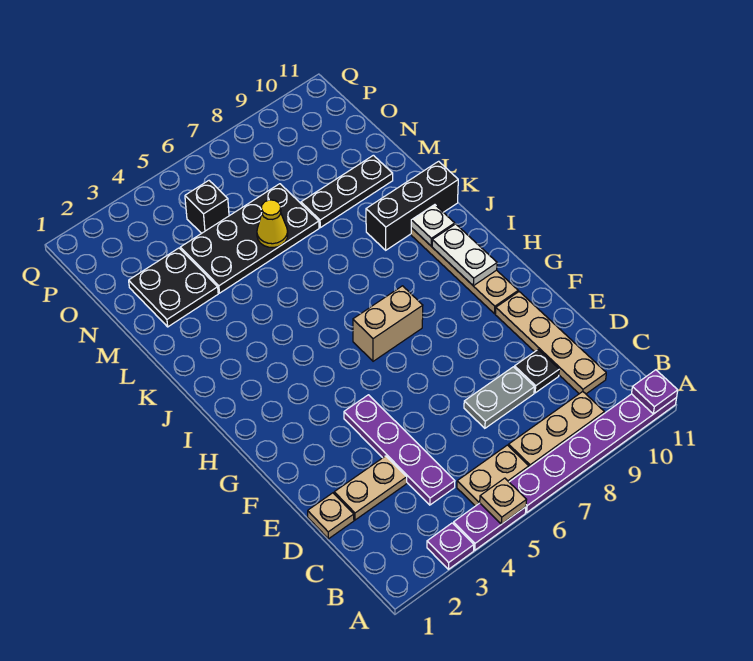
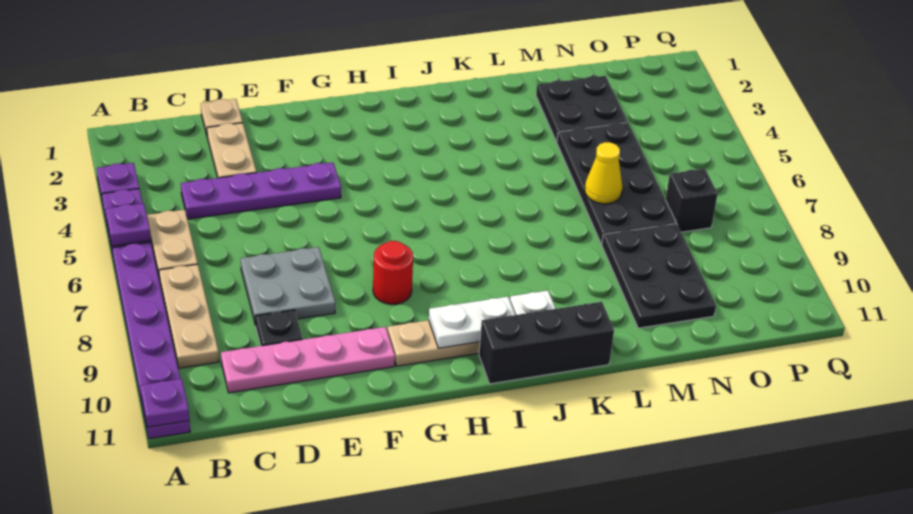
tan 1x1 plate [480,478,526,524] -> purple 1x1 plate [106,203,151,246]
tan 1x4 plate [495,292,606,394] -> pink 1x4 plate [221,327,395,393]
grey 1x2 plate [464,367,534,428] -> grey 2x2 plate [241,247,335,325]
none -> red 1x1 round brick [373,241,413,304]
tan 1x2 brick [353,286,423,361] -> none
black 1x3 brick [366,161,458,250] -> black 1x3 brick turned to [479,302,614,384]
black 1x3 plate [301,155,393,228] -> black 2x3 plate [602,224,716,328]
black 1x1 brick [185,181,229,233] -> black 1x1 brick moved to [665,169,718,232]

